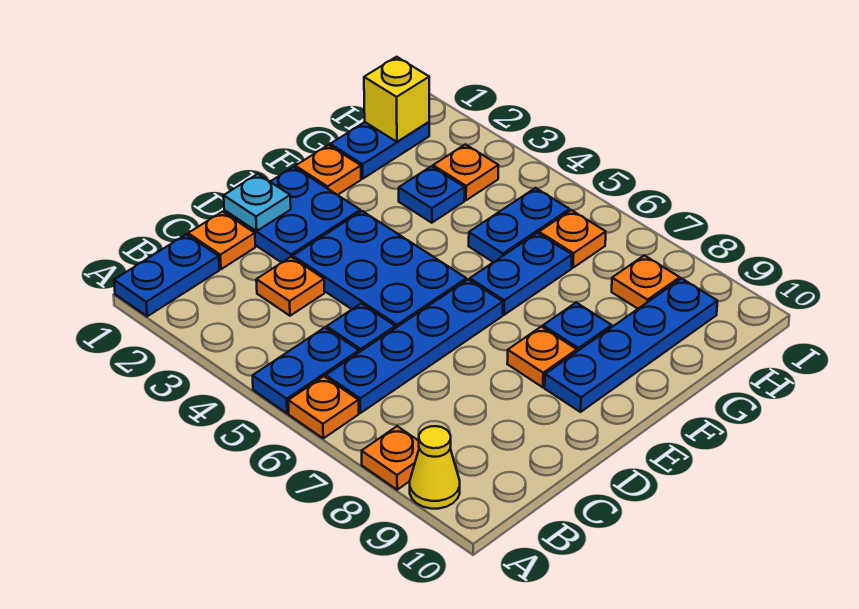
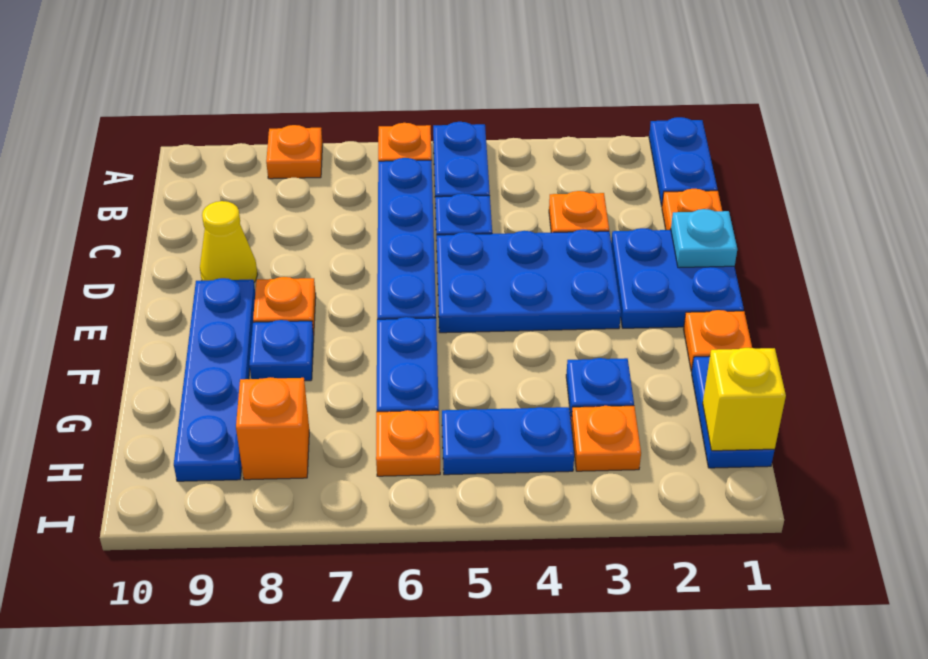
yellow 1x1 cone [410,426,460,509] -> yellow 1x1 cone moved to [200,201,258,282]
blue 1x2 plate [469,188,570,262] -> blue 1x2 plate turned to [442,407,574,475]
orange 1x1 plate [612,255,680,309] -> orange 1x1 brick [236,377,309,480]

